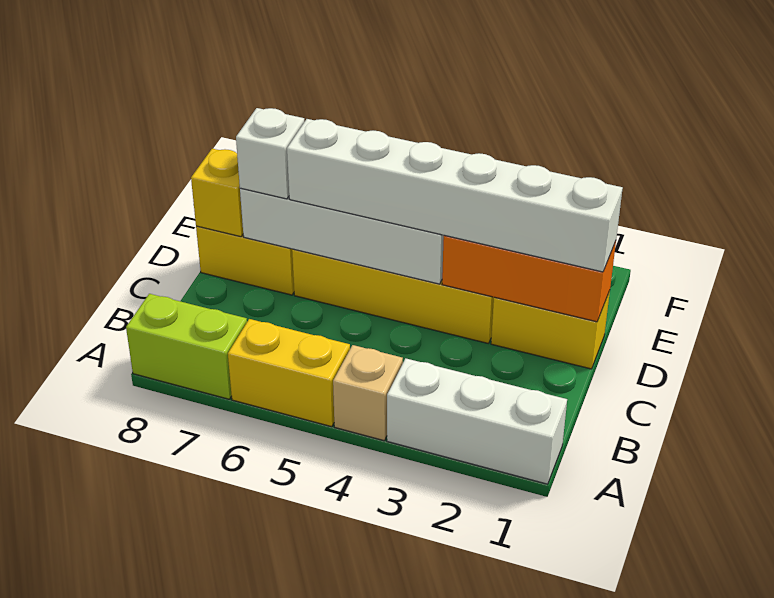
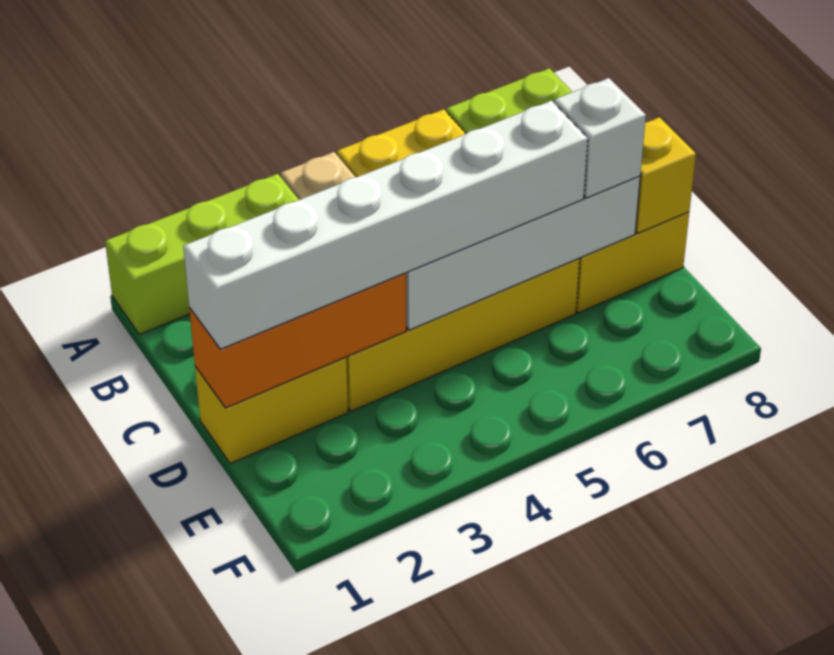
white 1x3 brick [387,358,567,484] -> lime 1x3 brick [105,174,299,334]

